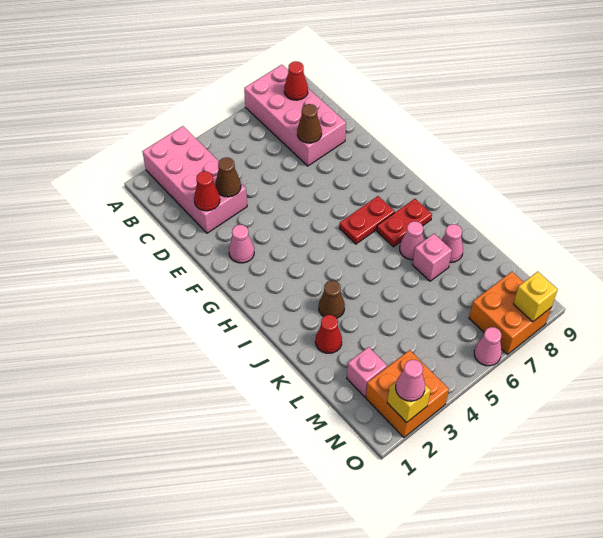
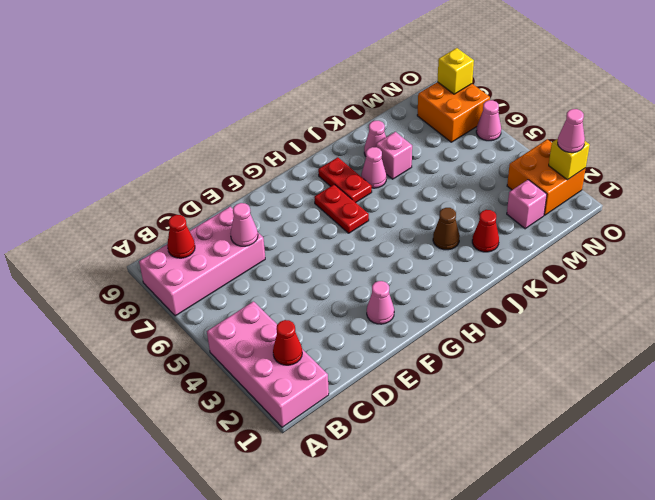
pink 2x4 brick [142,126,247,233] -> pink 2x4 brick turned to [207,301,329,427]
red 1x1 cone [194,171,220,211] -> red 1x1 cone moved to [273,320,302,365]
brown 1x1 cone [215,157,241,197] -> none
brown 1x1 cone [297,104,322,143] -> pink 1x1 cone [230,203,258,246]

